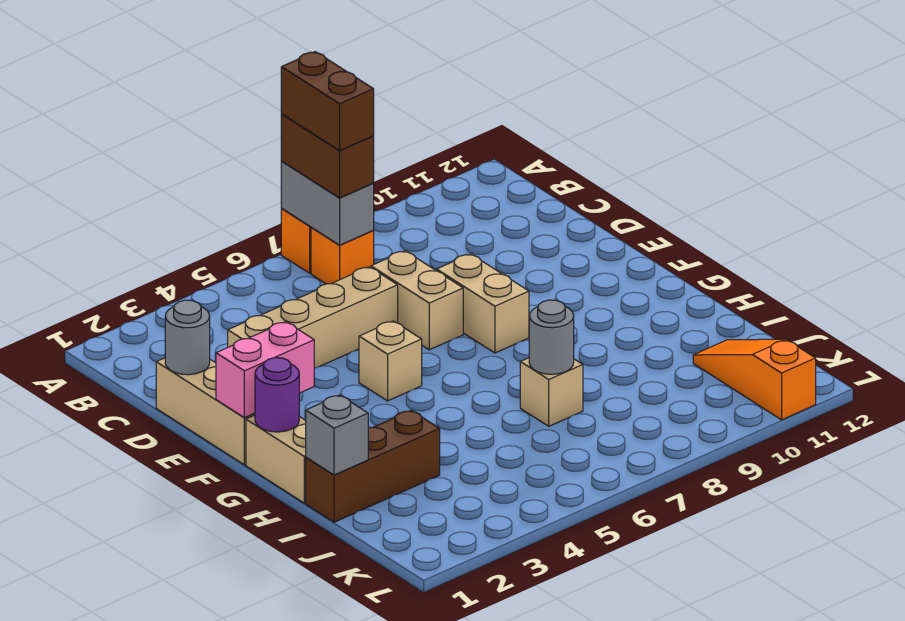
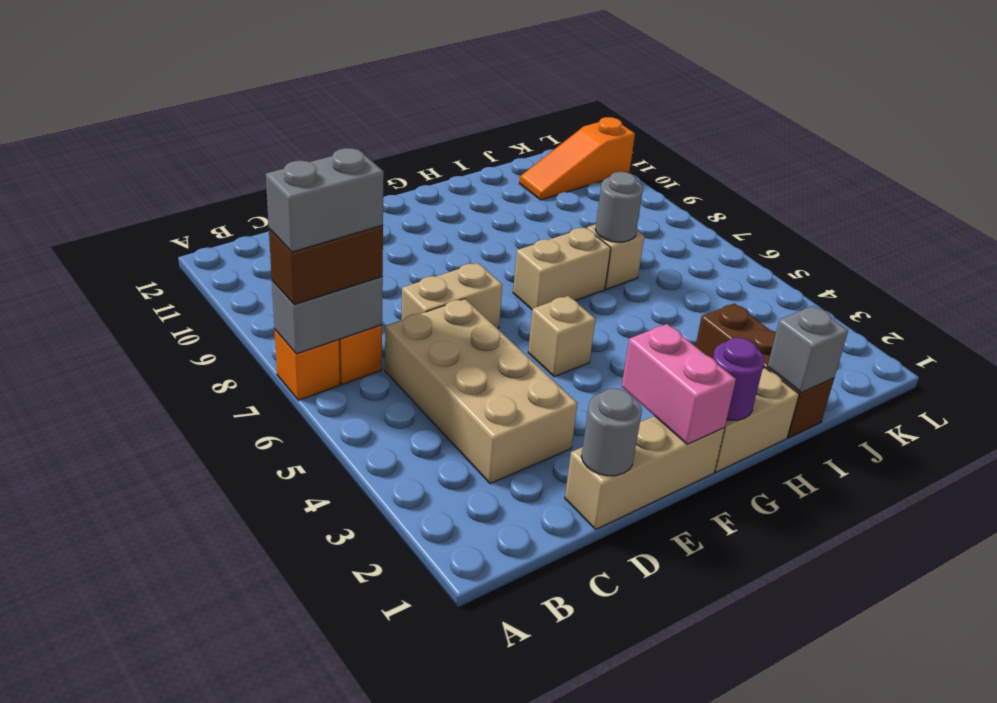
brown 1x2 brick [281,52,374,151] -> grey 1x2 brick [266,148,384,252]
tan 1x4 brick [228,267,398,369] -> tan 2x4 brick [385,299,578,484]
tan 1x2 brick [437,254,529,353] -> tan 1x2 brick moved to [513,228,611,309]

